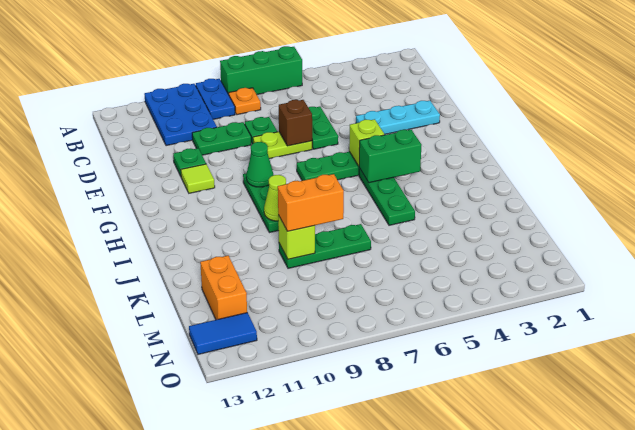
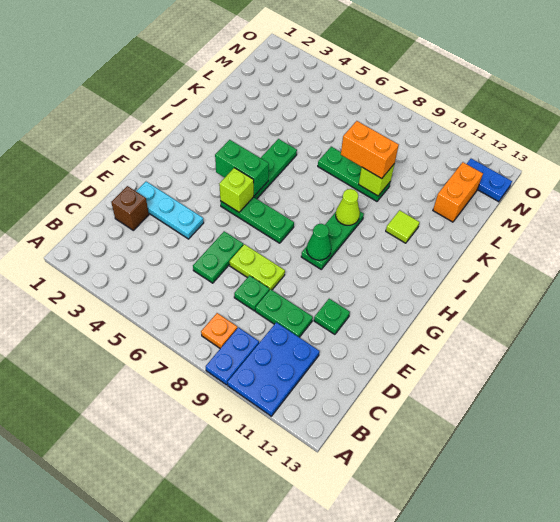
green 1x3 brick [220,46,302,94] -> none
brown 1x1 brick [279,100,312,146] -> brown 1x1 brick moved to [111,186,149,230]
lime 1x1 tile [181,164,215,193] -> lime 1x1 tile moved to [386,210,420,243]
blue 1x2 tile [189,313,257,354] -> blue 1x2 plate [467,159,512,202]

